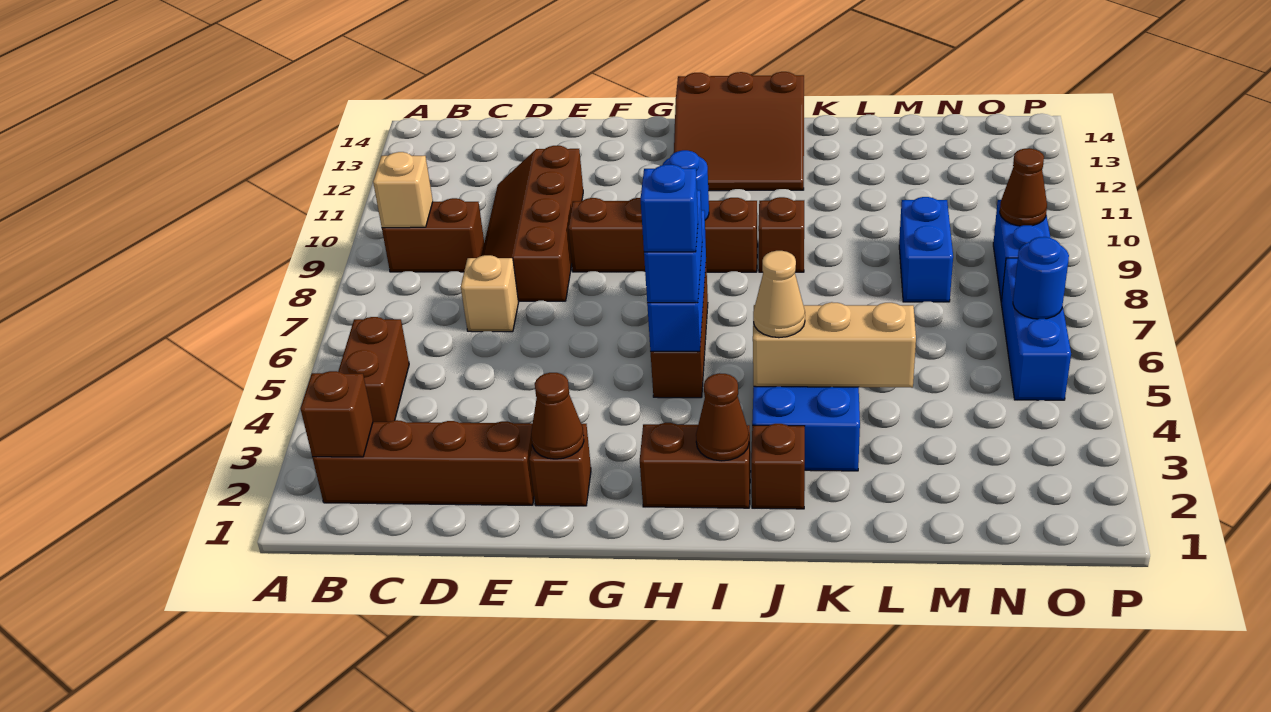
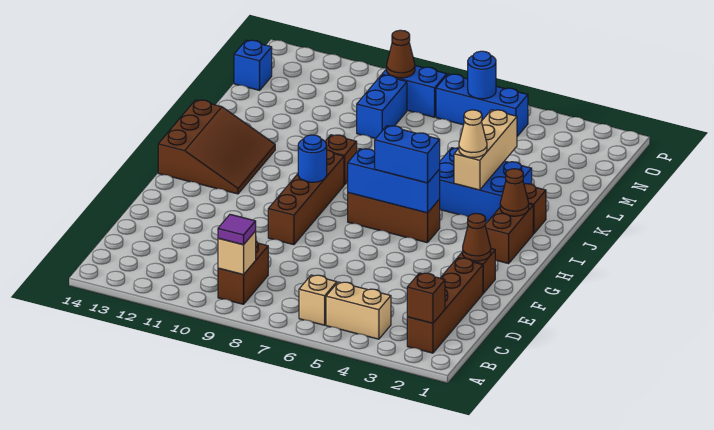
brown 1x2 brick [338,317,409,422] -> tan 1x2 brick [326,282,391,339]
none -> purple 1x1 tile [218,214,256,245]
tan 1x1 brick [461,255,519,332] -> tan 1x1 brick moved to [299,275,337,325]
brown 2x4 slope [482,146,583,301] -> none
blue 1x1 brick [641,165,698,252] -> blue 1x1 brick moved to [234,40,272,90]
blue 1x2 brick [899,197,953,302] -> blue 1x2 brick turned to [357,75,407,139]

